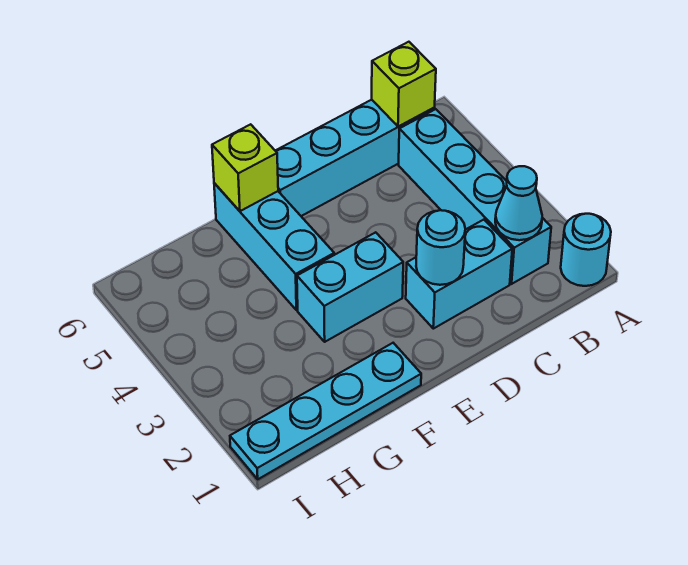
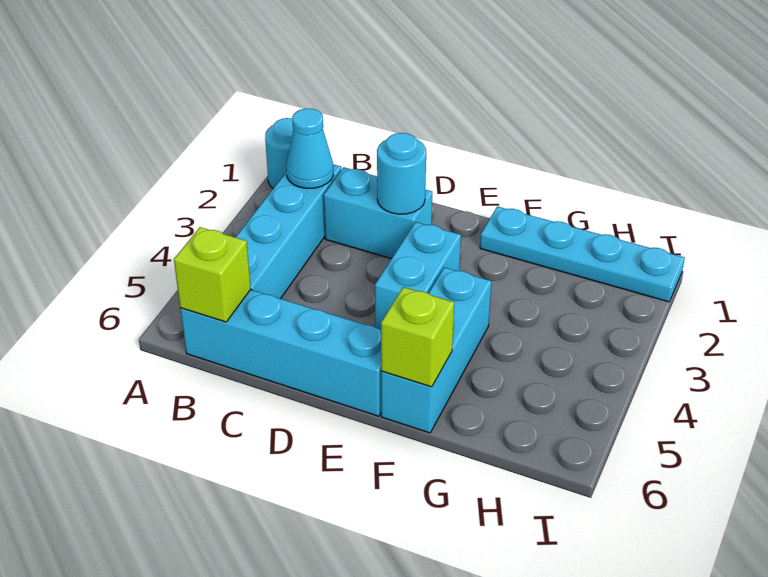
cyan 1x2 brick [297,232,403,342] -> cyan 1x2 brick turned to [375,222,461,329]

